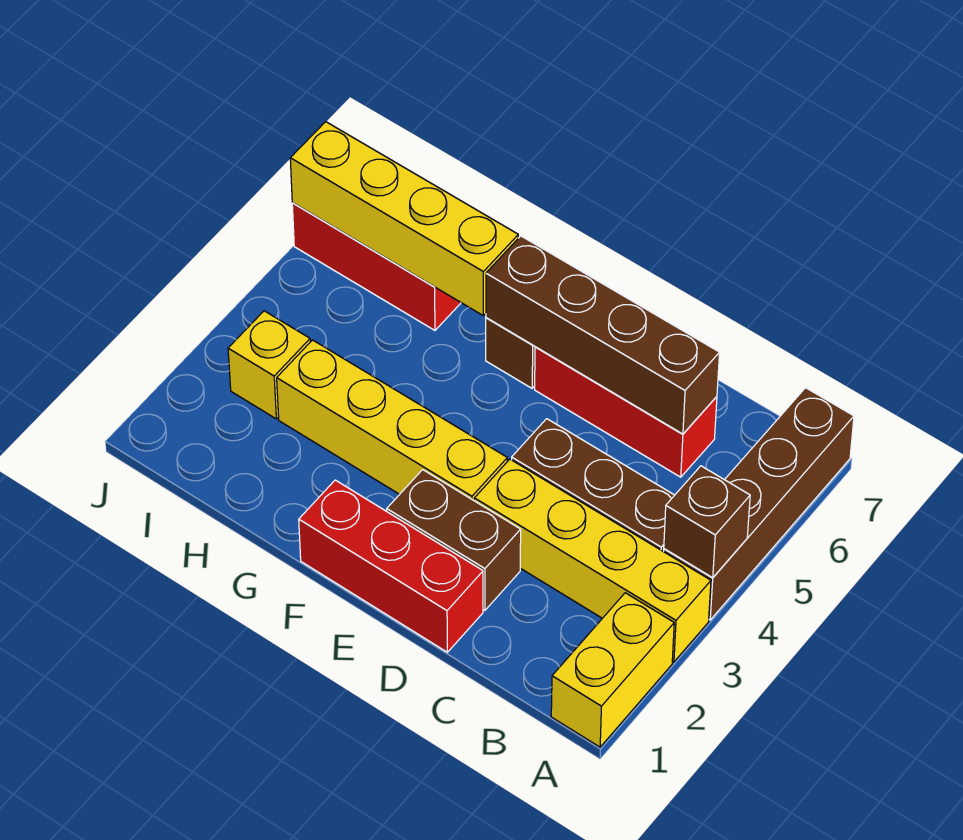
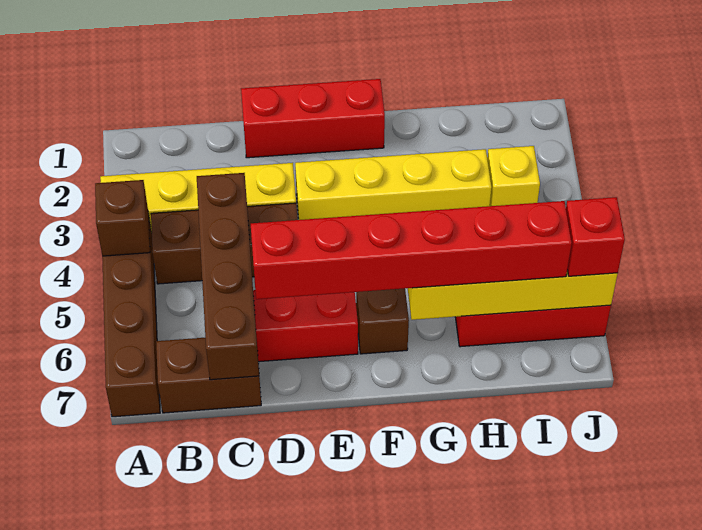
yellow 1x2 brick [551,593,674,747] -> none
brown 1x4 brick [486,236,720,434] -> brown 1x4 brick turned to [197,173,259,380]
brown 1x2 brick [387,470,521,610] -> brown 1x2 brick moved to [156,338,261,413]
none -> red 1x6 brick [251,201,572,299]
none -> red 1x1 brick [566,197,625,276]

